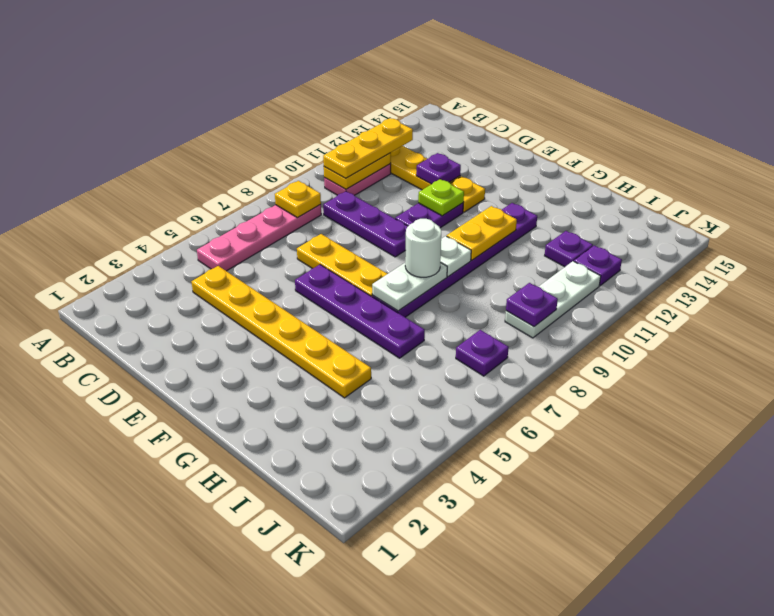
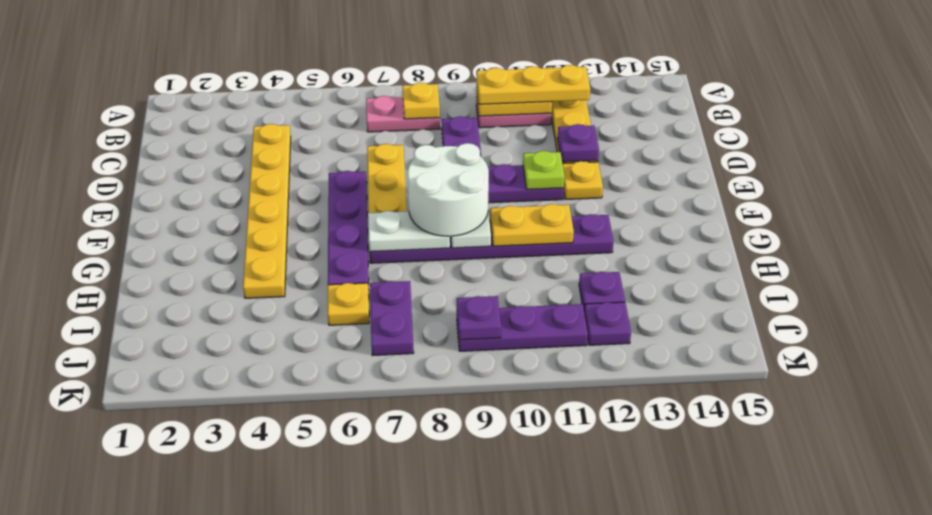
pink 1x4 plate [197,204,321,271] -> pink 1x2 plate [366,96,440,132]
white 1x1 round brick [405,219,441,277] -> white 2x2 round brick [408,143,489,237]
none -> yellow 1x1 plate [328,283,369,325]
purple 1x1 plate [456,330,509,376] -> purple 1x2 plate [370,281,414,356]
white 1x3 plate [505,261,601,338] -> purple 1x3 plate [457,304,588,351]

